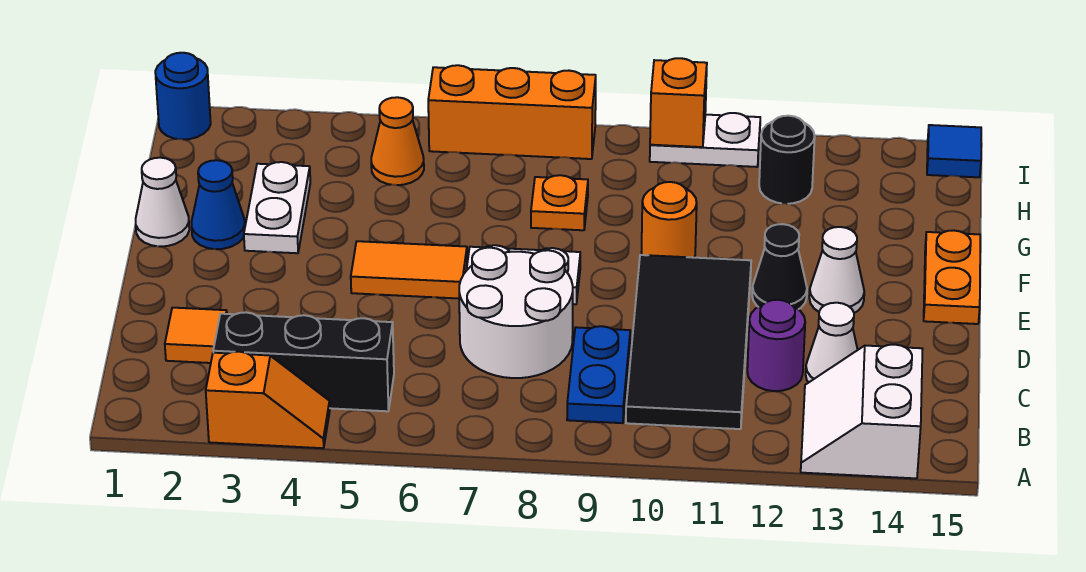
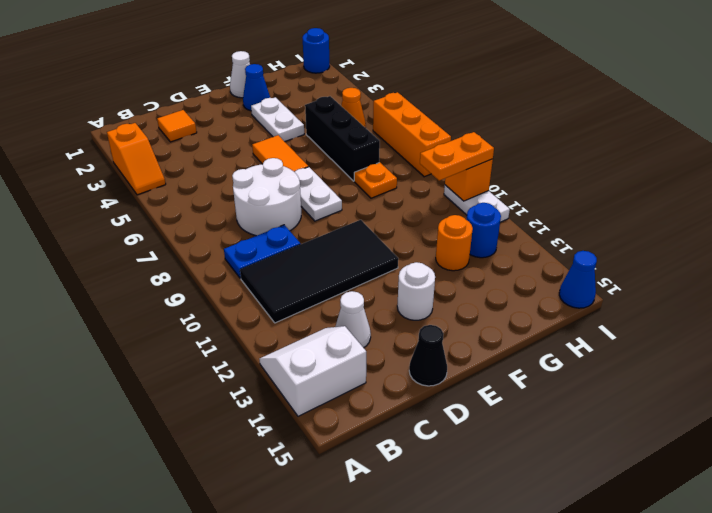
black 1x3 brick [213,312,394,411] -> black 1x3 brick moved to [305,96,380,181]
purple 1x1 round brick [747,300,805,391] -> none
black 1x1 cone [752,224,807,309] -> black 1x1 cone moved to [409,325,447,386]
white 1x1 cone [809,227,864,313] -> white 1x1 round brick [397,262,435,320]
orange 1x2 plate [924,230,980,324] -> orange 1x2 plate moved to [420,132,494,181]
white 1x2 plate [244,162,310,253] -> white 1x2 plate turned to [251,97,304,142]
orange 1x1 round brick [642,182,697,258] -> orange 1x1 round brick moved to [436,215,473,271]
black 1x1 round brick [759,116,815,204] -> blue 1x1 round brick [466,203,501,258]
blue 1x1 tile [927,125,981,177] -> blue 1x1 cone [559,251,597,308]

